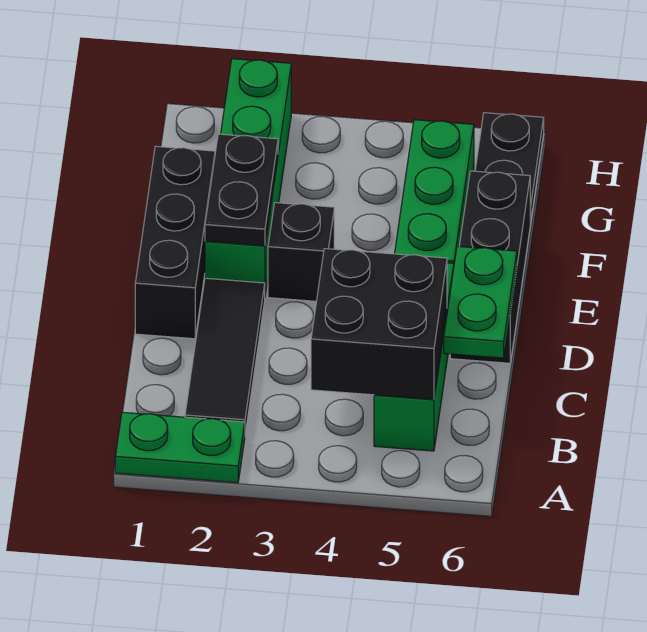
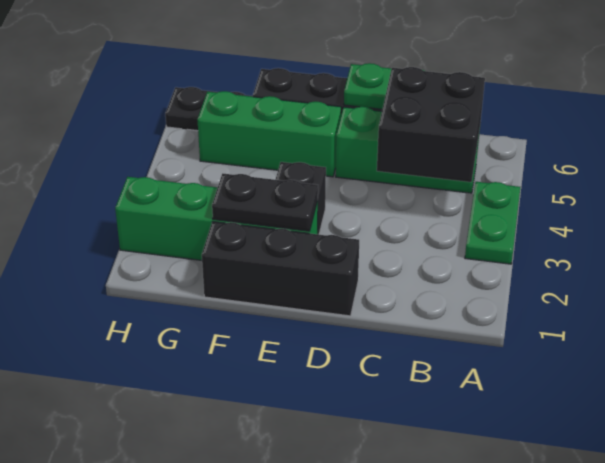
green 1x2 plate [115,412,245,483] -> green 1x2 plate moved to [465,182,520,264]
black 1x3 tile [185,278,265,433] -> none

